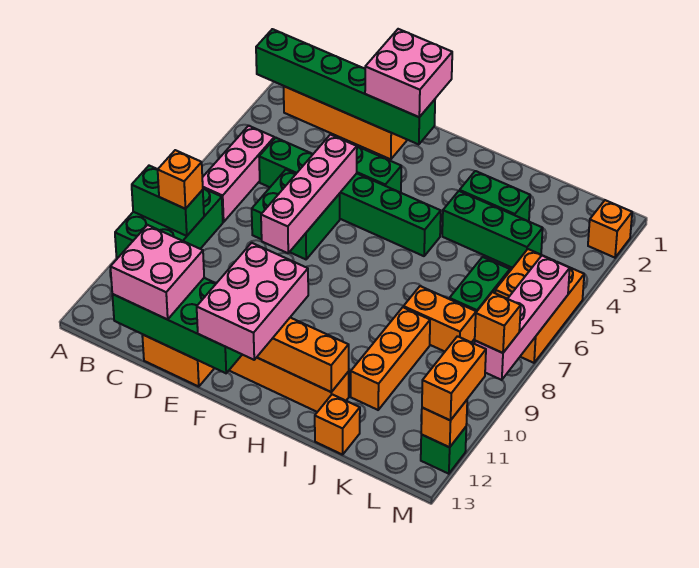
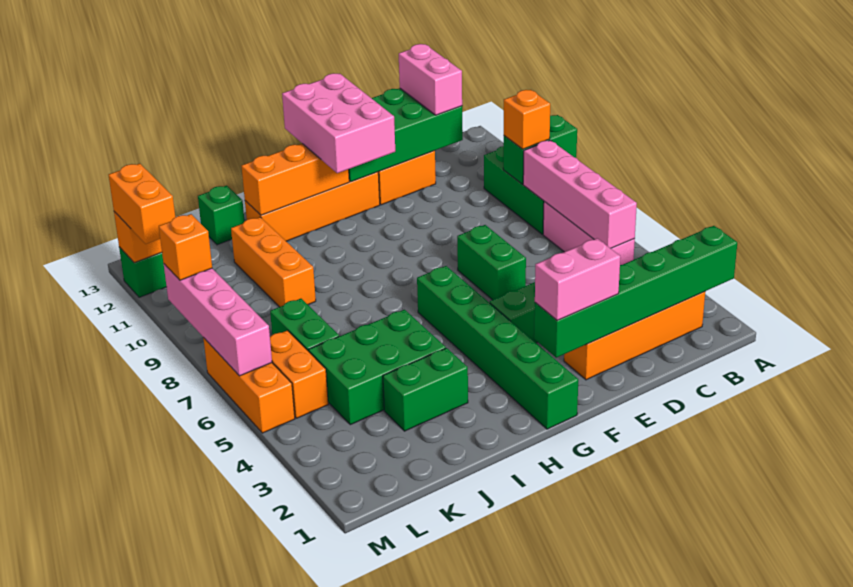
green 1x6 brick [259,138,441,256] -> green 1x6 brick turned to [417,266,578,429]
pink 2x2 brick [110,225,204,320] -> pink 1x2 brick [399,44,462,115]
green 2x2 brick [252,170,340,259] -> green 1x2 brick [457,225,526,300]
pink 2x2 brick [365,29,452,117] -> pink 1x2 brick [535,239,620,321]
pink 1x4 brick [261,135,357,253] -> pink 1x4 brick moved to [523,140,637,248]
green 1x3 brick [442,191,543,268] -> green 2x3 brick [309,310,446,425]
orange 1x2 brick [403,286,476,351] -> none
orange 1x1 brick [315,394,360,455] -> green 1x1 brick [198,185,244,245]
orange 1x1 brick [588,200,632,258] -> none

